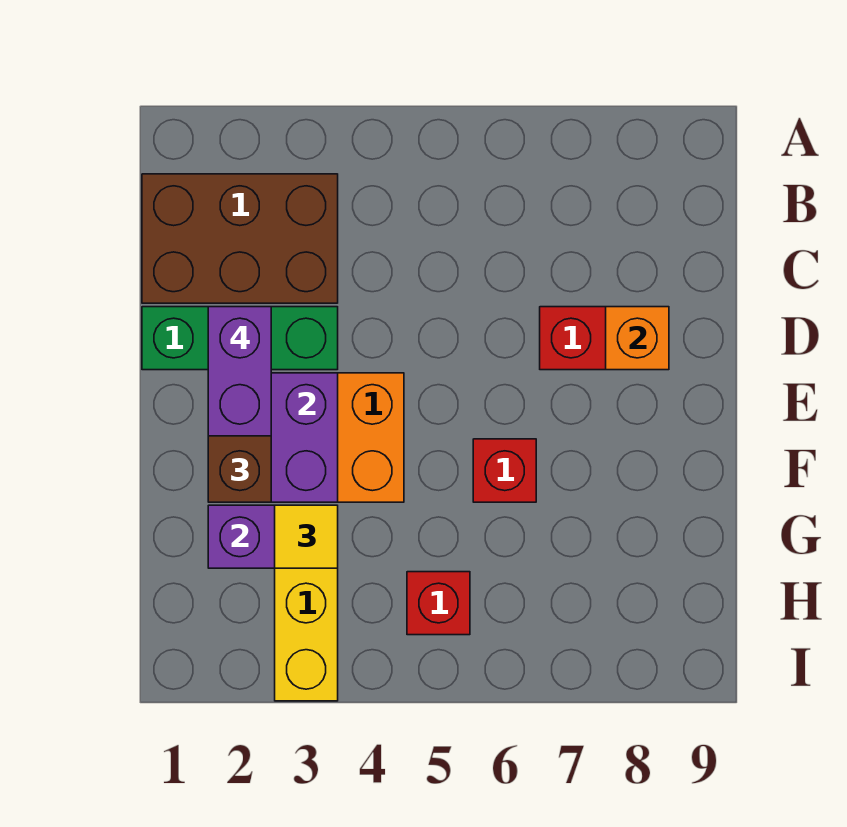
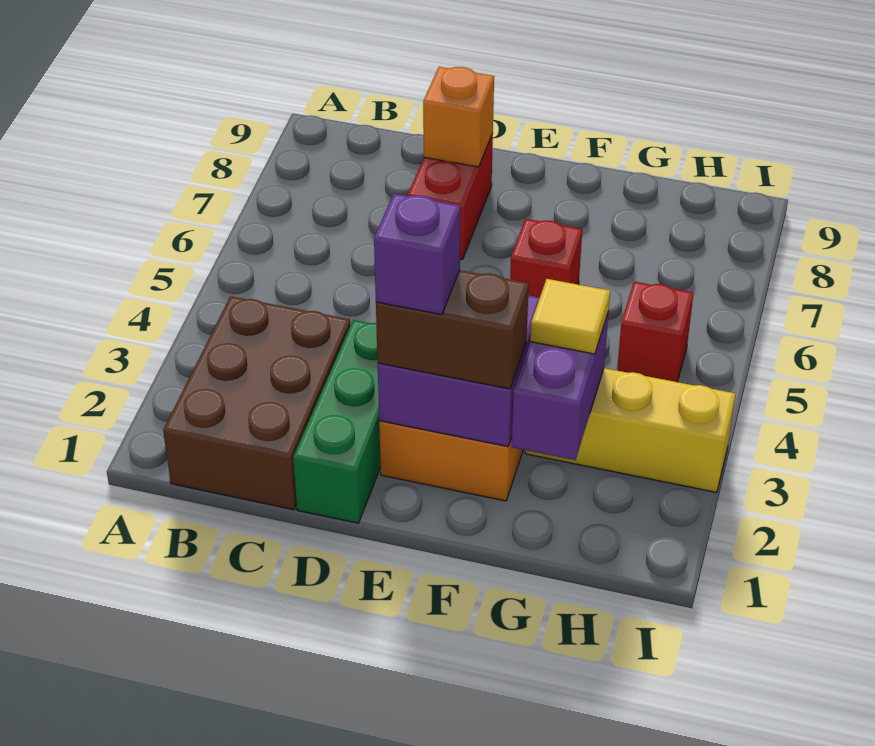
purple 1x2 brick [208,307,271,436] -> purple 1x1 brick [374,194,461,315]

